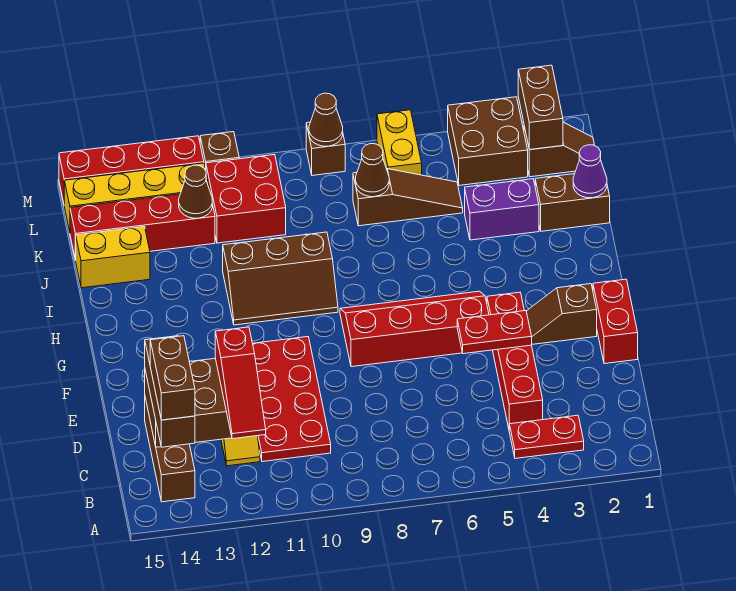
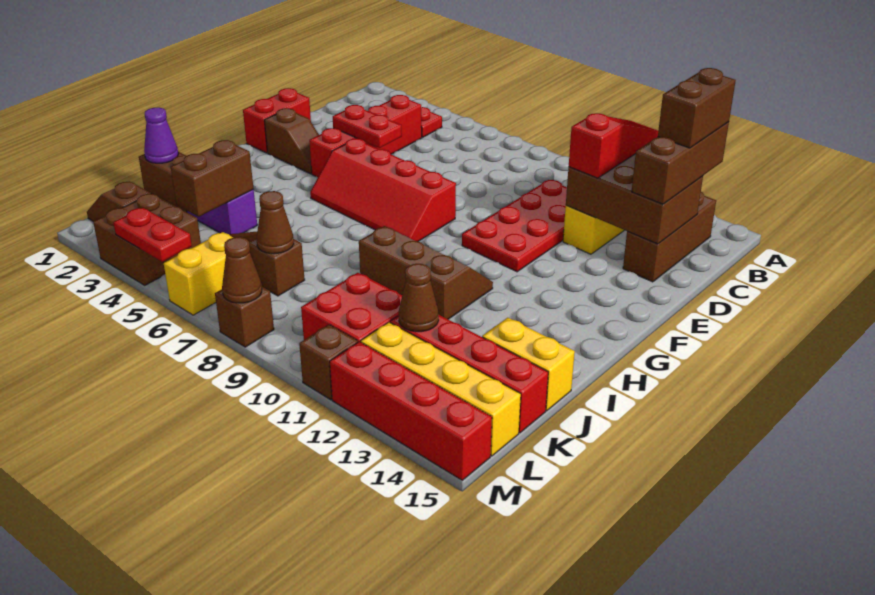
brown 1x2 brick [518,65,563,150] -> brown 1x2 brick moved to [171,140,253,217]
none -> red 1x2 plate [113,208,192,262]

